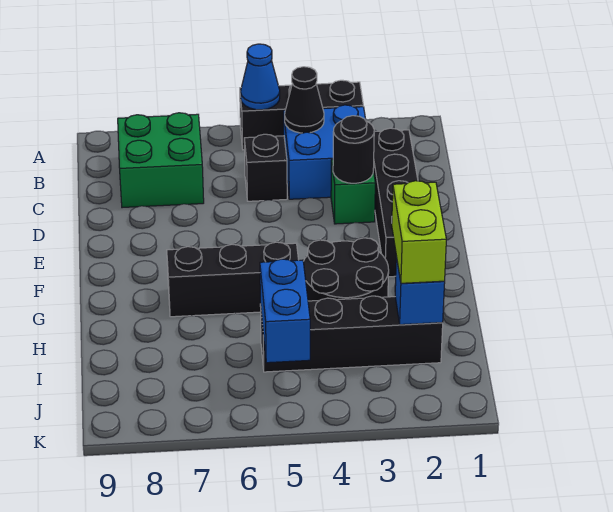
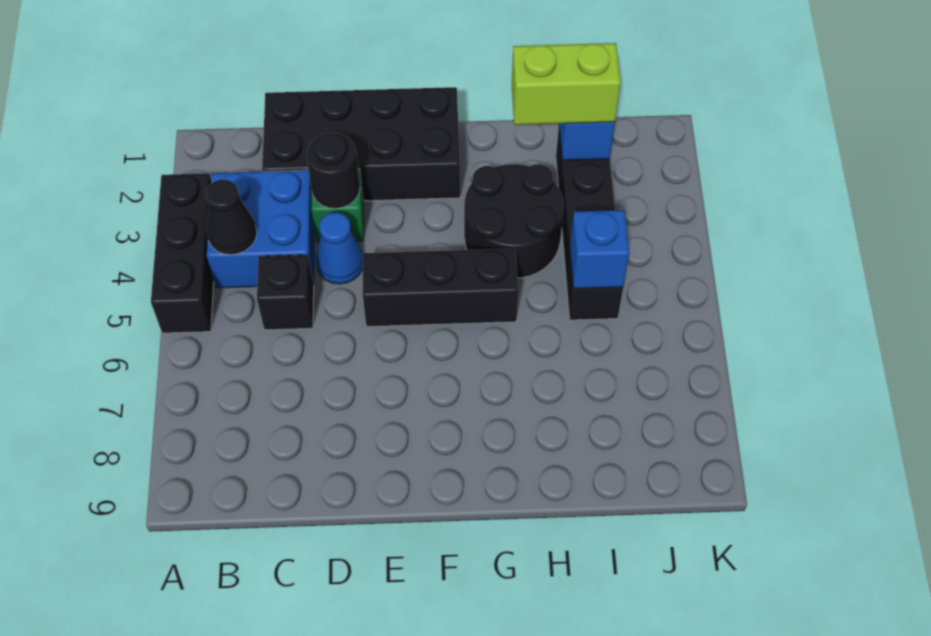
blue 1x1 cone [241,44,280,110] -> blue 1x1 cone moved to [316,212,363,284]
green 2x2 brick [118,113,204,208] -> none
black 1x4 brick [373,128,418,277] -> black 2x4 brick [262,87,460,201]
black 1x3 brick [167,242,298,317] -> black 1x3 brick turned to [363,248,518,327]
blue 1x2 brick [260,259,310,363] -> blue 1x1 brick [570,210,630,288]

